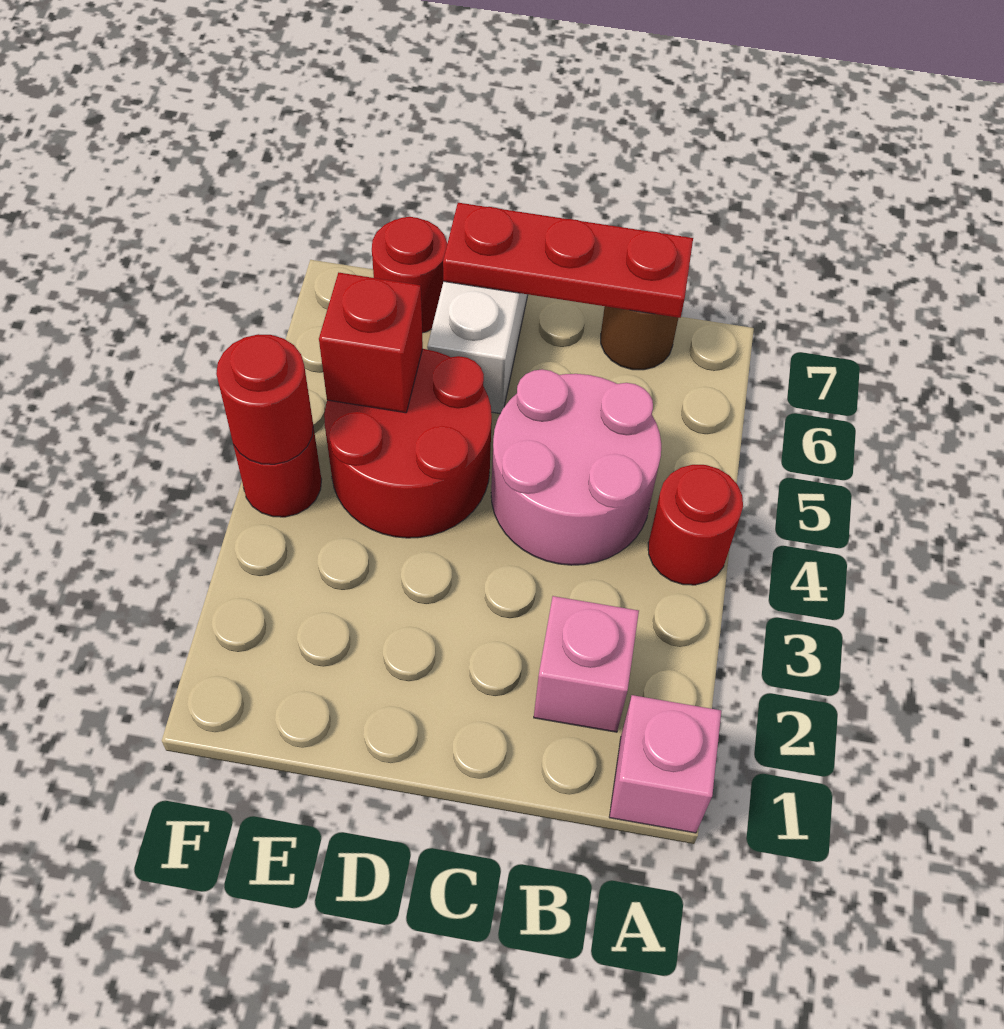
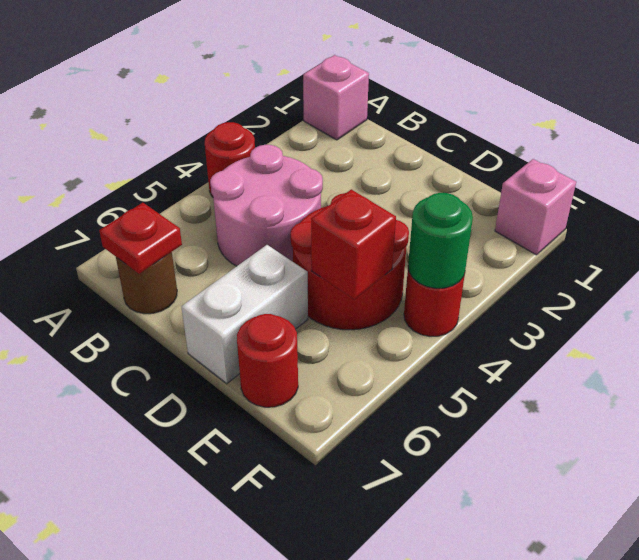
pink 1x1 brick [534,596,639,732] -> pink 1x1 brick moved to [495,159,576,255]
red 1x3 plate [443,203,693,318] -> red 1x1 plate [99,203,182,274]
red 1x1 round brick [216,334,313,464] -> green 1x1 round brick [408,193,473,288]

